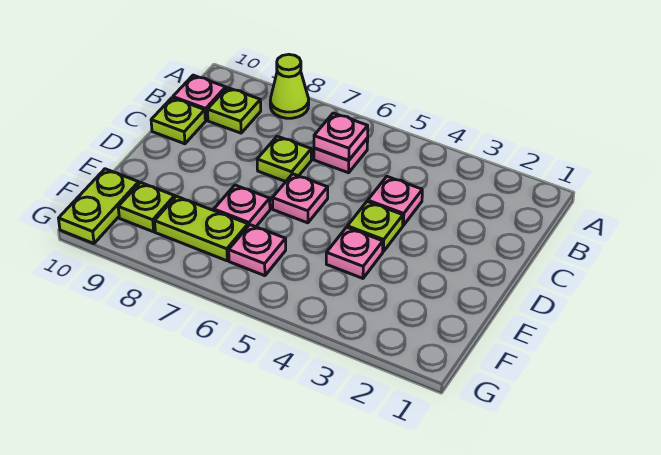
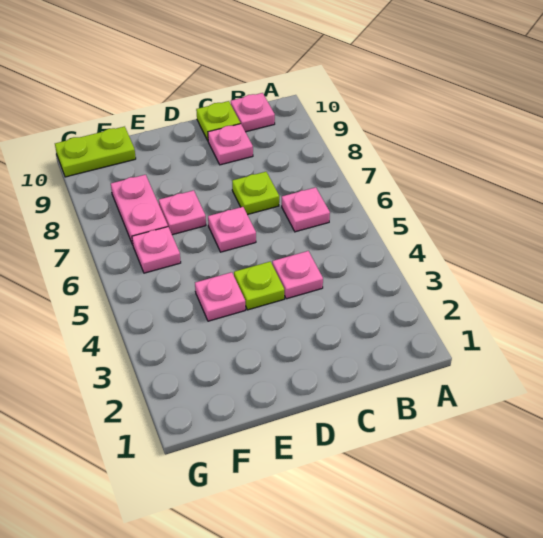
lime 1x1 cone [270,54,309,118] -> none
pink 1x1 plate [314,113,368,160] -> pink 1x1 plate moved to [208,124,253,165]
lime 1x1 plate [207,88,261,133] -> none
lime 1x2 plate [155,196,248,261] -> pink 1x2 plate [111,175,168,245]
lime 1x1 plate [118,183,175,232] -> none

